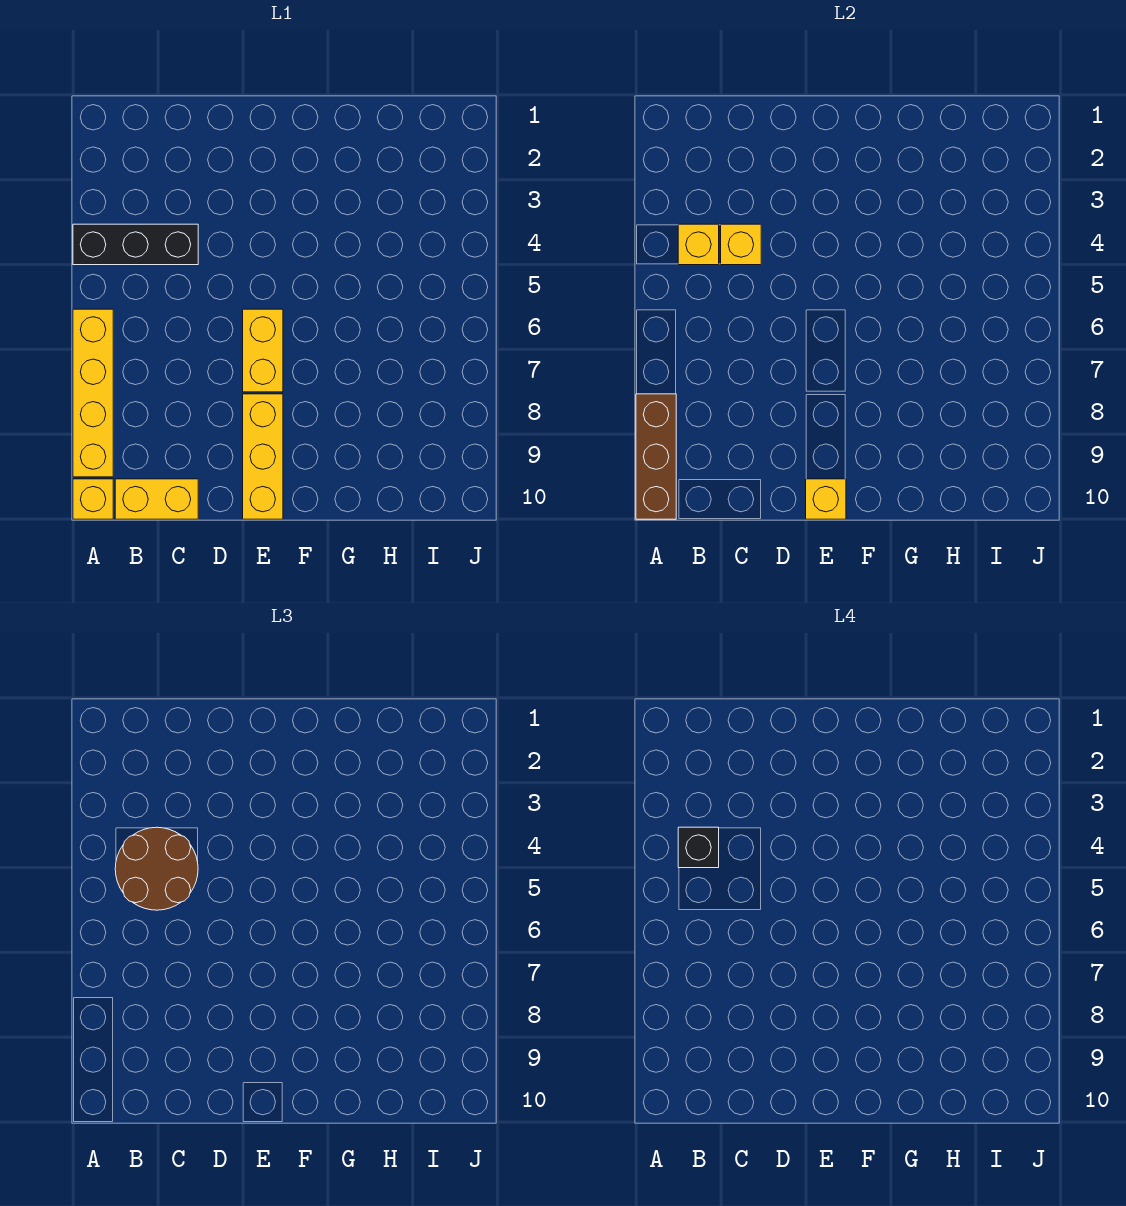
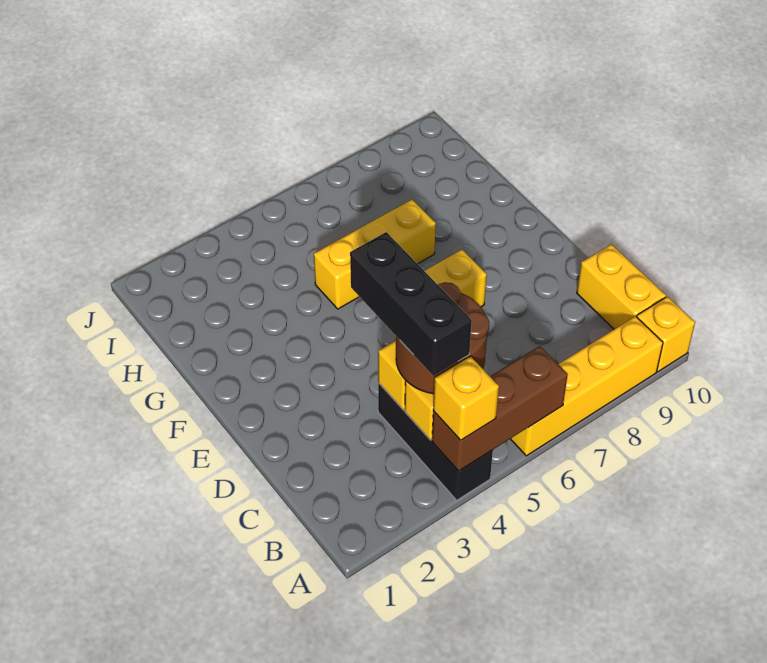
brown 1x3 brick [636,394,676,519] -> brown 1x3 brick moved to [432,346,568,471]
black 1x1 brick [678,827,719,868] -> black 1x3 brick [350,232,472,376]
yellow 1x3 brick [243,394,283,519] -> yellow 1x3 brick moved to [314,200,436,309]
yellow 1x1 brick [806,479,846,519] -> yellow 1x1 brick moved to [433,356,499,440]

